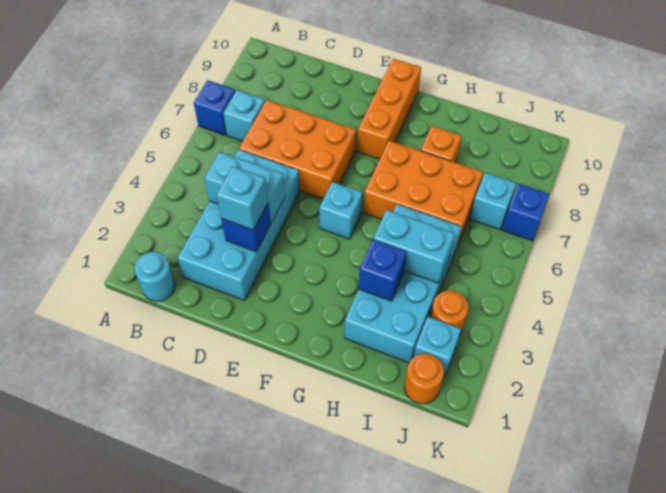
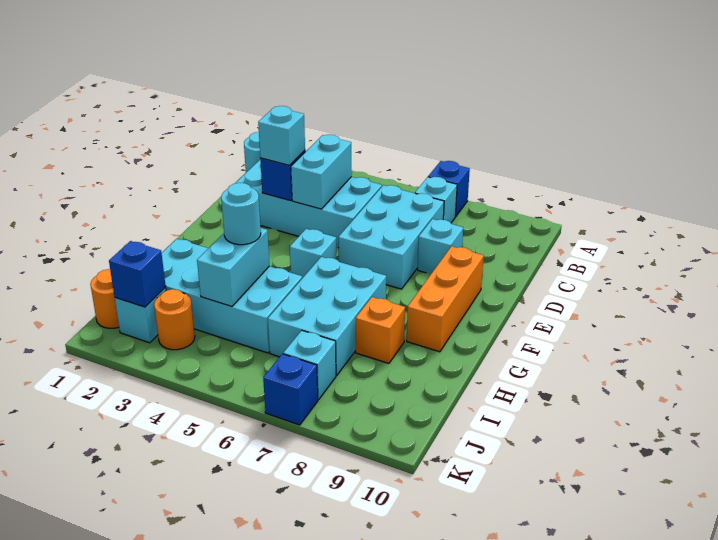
orange 2x3 brick [239,100,356,199] -> cyan 2x3 brick [338,185,444,289]
none -> cyan 1x1 brick [418,219,463,274]
orange 1x3 brick [357,59,421,159] -> orange 1x3 brick turned to [407,246,484,352]
orange 2x3 brick [364,141,483,245] -> cyan 2x3 brick [268,257,386,376]
blue 1x1 brick [359,239,407,301] -> blue 1x1 brick moved to [109,241,166,307]
none -> cyan 1x1 round brick [221,183,261,245]

